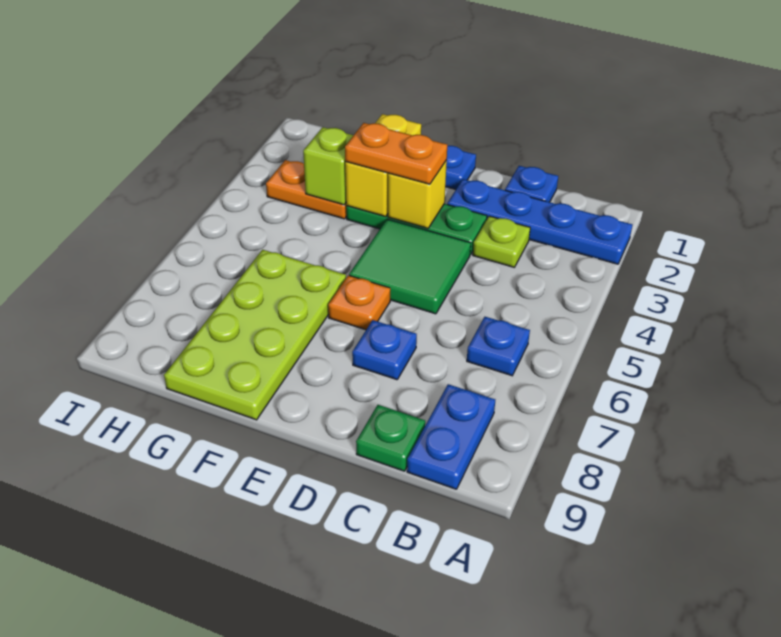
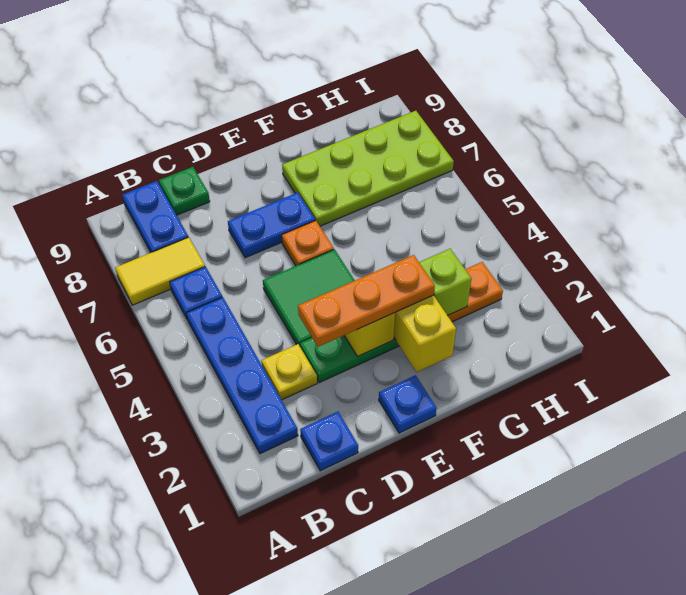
blue 1x4 plate [447,179,632,264] -> blue 1x4 plate turned to [187,297,298,454]
none -> yellow 1x2 tile [115,237,205,305]
lime 1x1 plate [473,216,530,267] -> yellow 1x1 plate [261,344,317,400]
blue 1x1 plate [352,320,417,380] -> blue 1x2 plate [228,192,315,258]
orange 1x2 plate [345,123,447,184] -> orange 1x3 plate [298,255,435,347]
lime 2x4 plate [164,250,346,420] -> lime 2x4 plate turned to [282,111,454,226]

